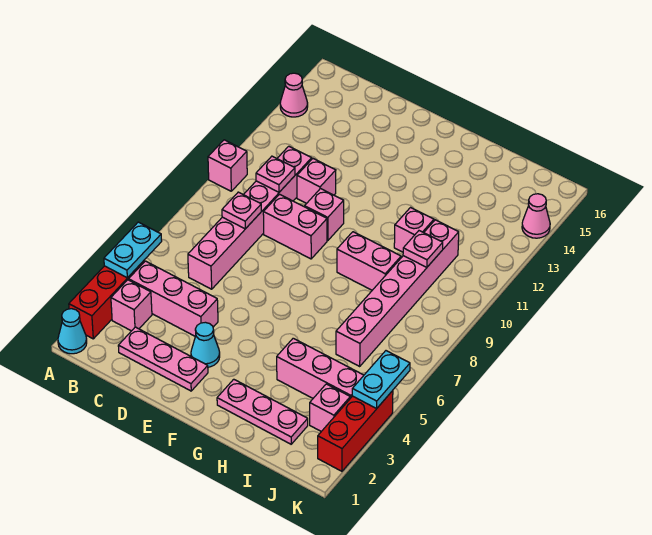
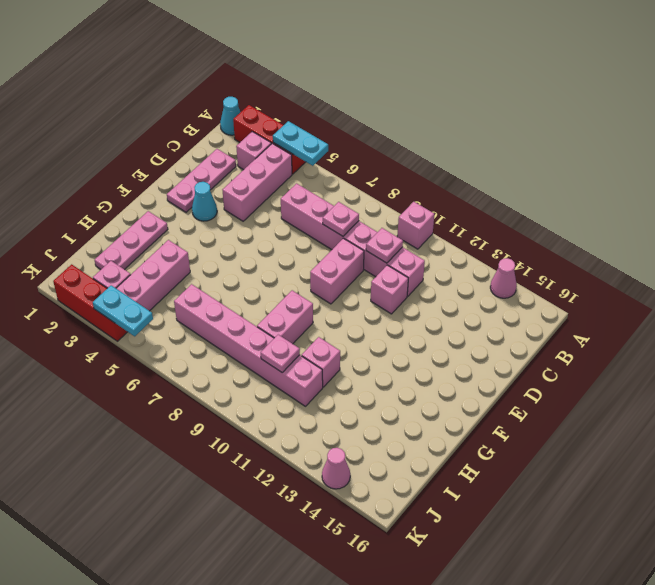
pink 1x1 brick [305,189,344,241] -> none

